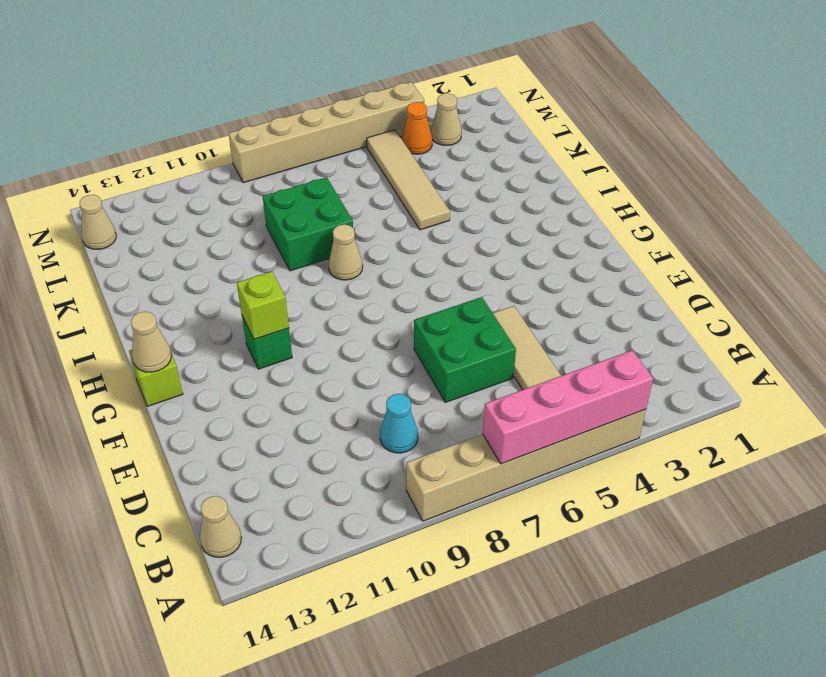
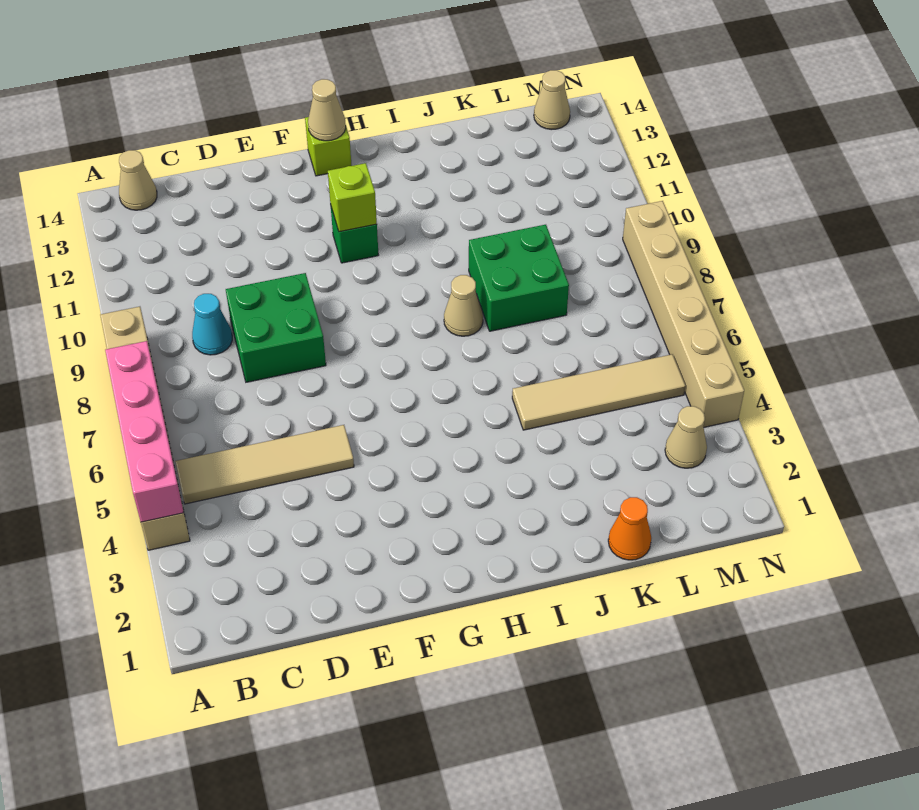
green 2x2 brick [414,297,516,402] -> green 2x2 brick moved to [226,273,326,382]
orange 1x1 cone [402,102,432,154] -> orange 1x1 cone moved to [608,497,651,560]

